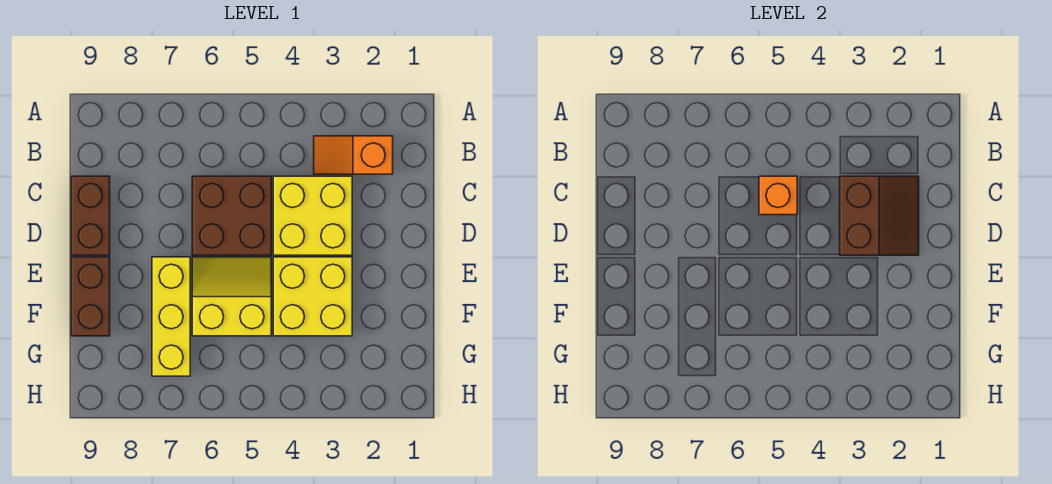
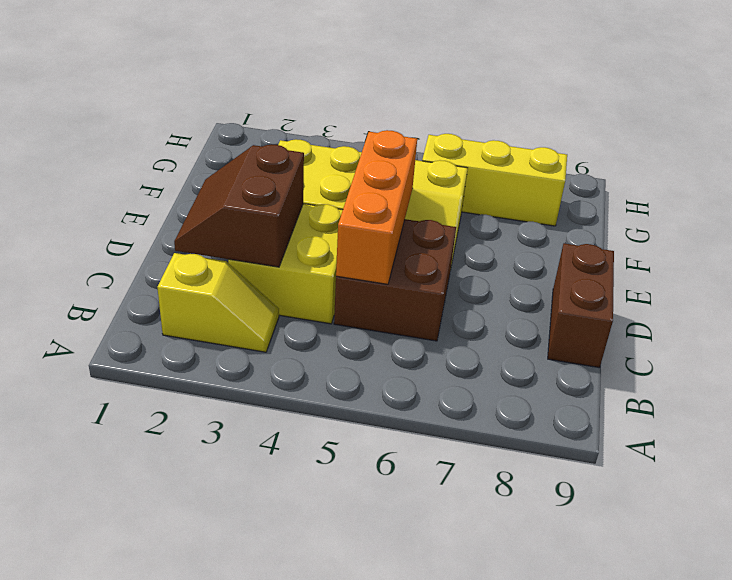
orange 1x2 slope [314,136,393,174] -> yellow 1x2 slope [157,253,279,352]
orange 1x1 brick [759,176,797,215] -> orange 1x3 brick [336,130,417,284]
yellow 1x3 brick [152,257,190,376] -> yellow 1x3 brick turned to [422,134,567,226]
brown 1x2 brick [71,257,110,336] -> none

